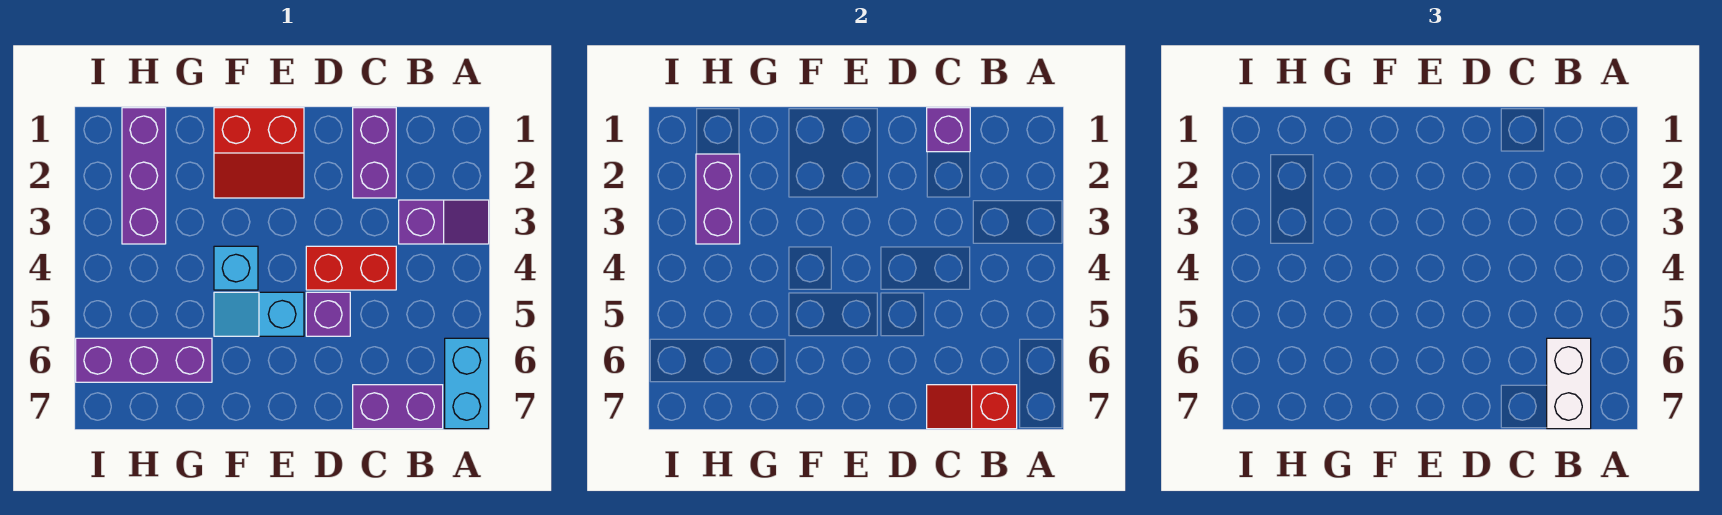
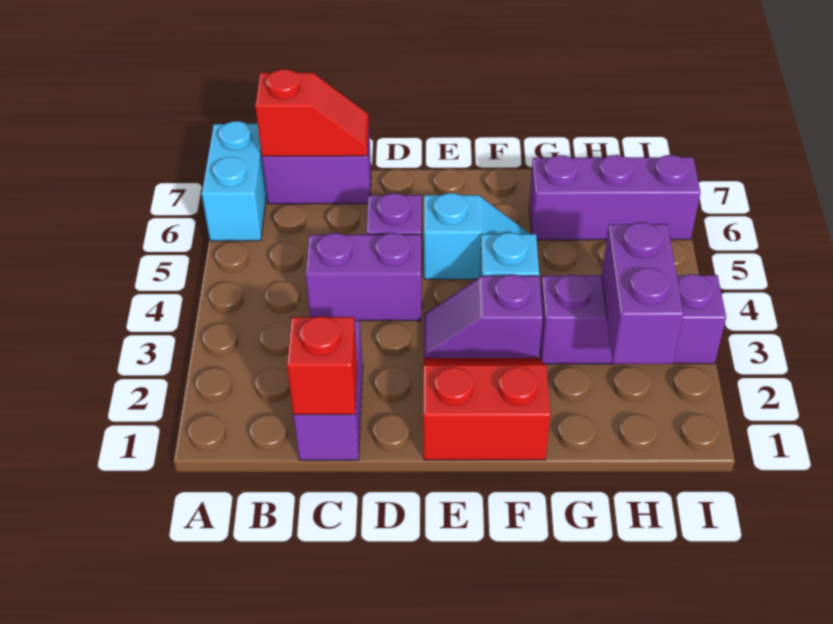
purple 1x2 slope [399,200,489,244] -> purple 1x2 slope moved to [424,275,543,358]
white 1x2 brick [1547,338,1591,429] -> none
purple 1x1 brick [927,108,970,152] -> red 1x1 brick [287,316,357,415]
red 1x2 brick [306,246,396,290] -> purple 1x2 brick [306,233,422,321]
purple 1x3 brick [122,108,166,244] -> purple 1x3 brick turned to [540,274,726,364]

